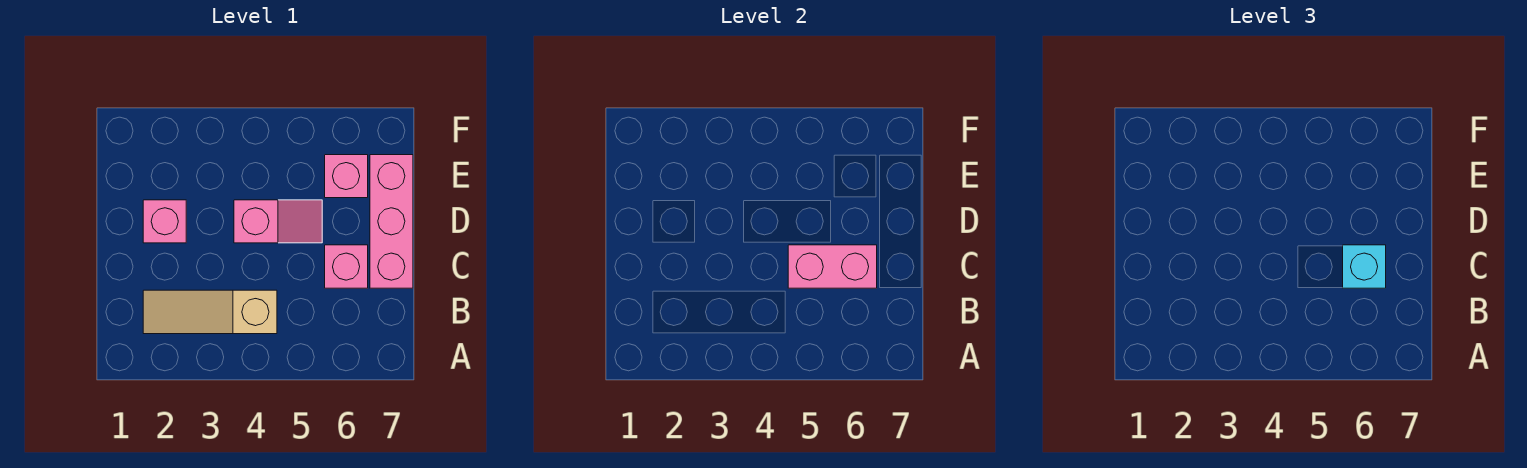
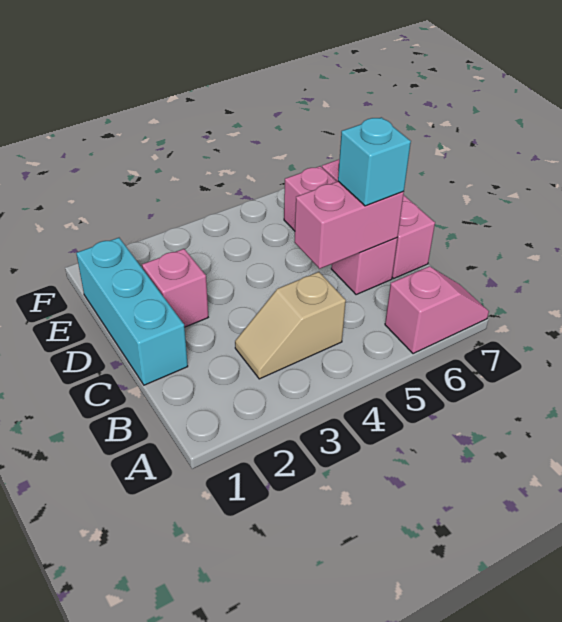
tan 1x3 slope [143,290,277,334] -> tan 1x2 slope [235,272,346,379]
none -> cyan 1x3 brick [76,238,188,385]
pink 1x2 slope [234,200,322,243] -> pink 1x2 slope moved to [385,266,489,354]

